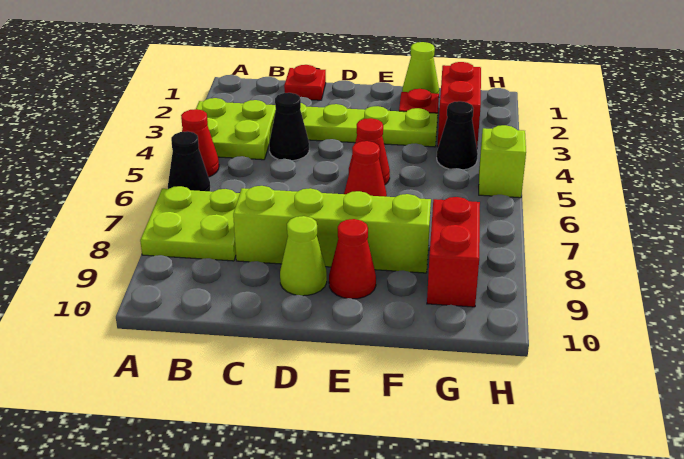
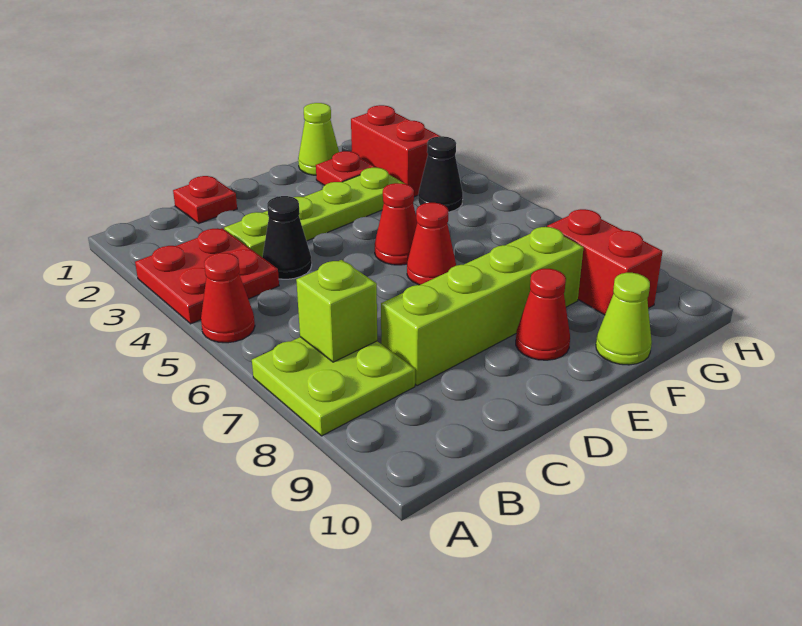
lime 2x2 plate [196,98,276,160] -> red 2x2 plate [135,228,279,324]
black 1x1 cone [168,131,210,191] -> none
lime 1x1 cone [280,216,327,296] -> lime 1x1 cone moved to [596,273,652,365]
lime 1x1 brick [479,125,526,198] -> lime 1x1 brick moved to [296,260,377,362]

